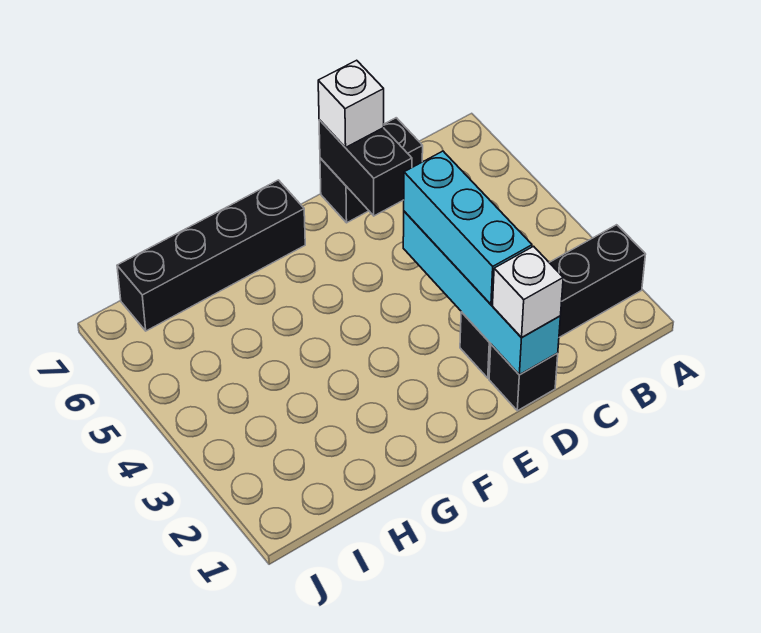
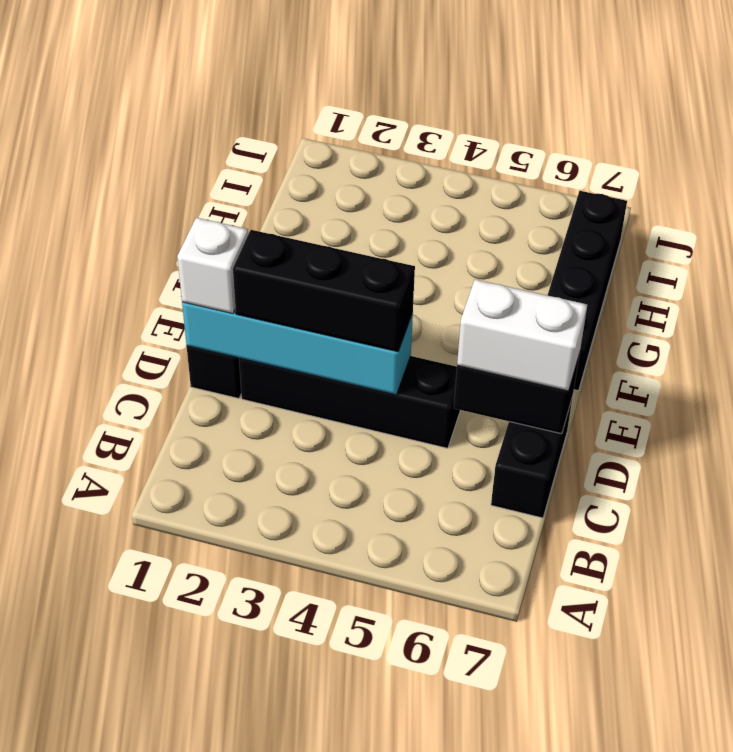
black 1x4 brick [460,225,646,378] -> black 1x4 brick turned to [239,356,460,448]
cyan 1x3 brick [404,151,532,304] -> black 1x3 brick [233,230,415,352]
white 1x1 brick [318,60,384,148] -> white 1x2 brick [457,280,587,391]

